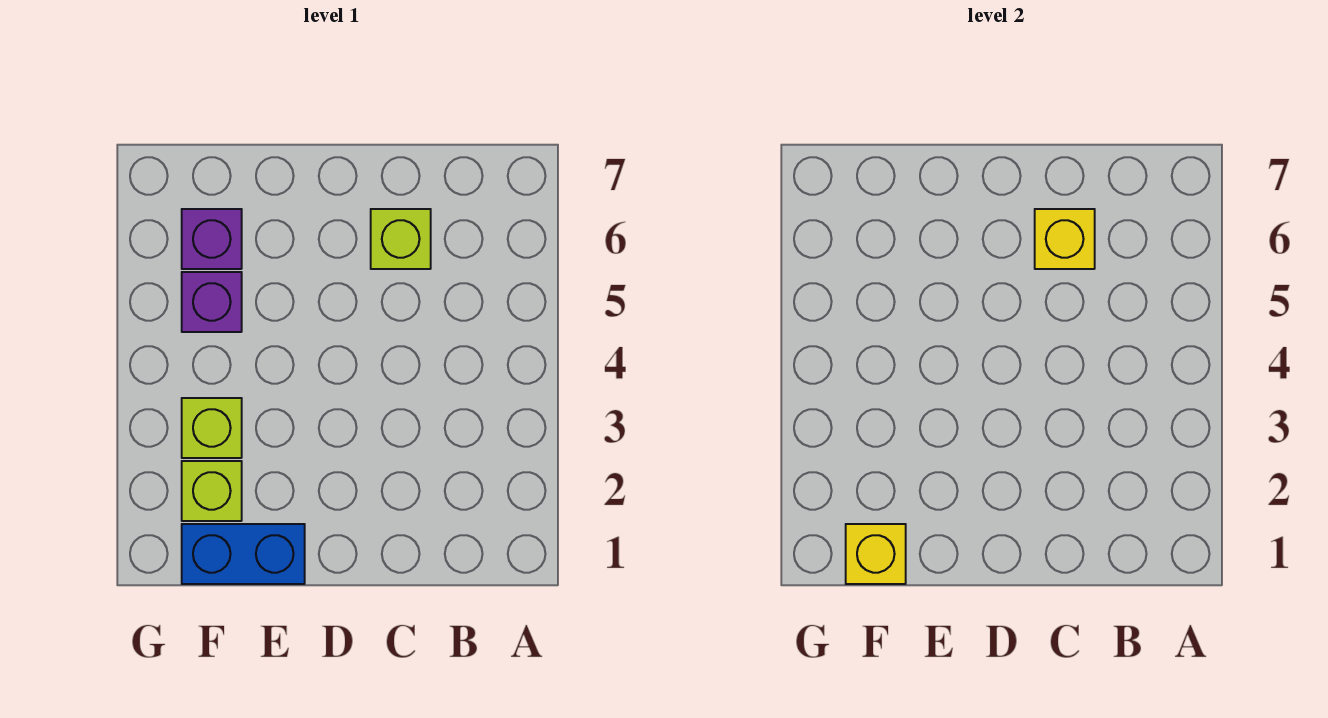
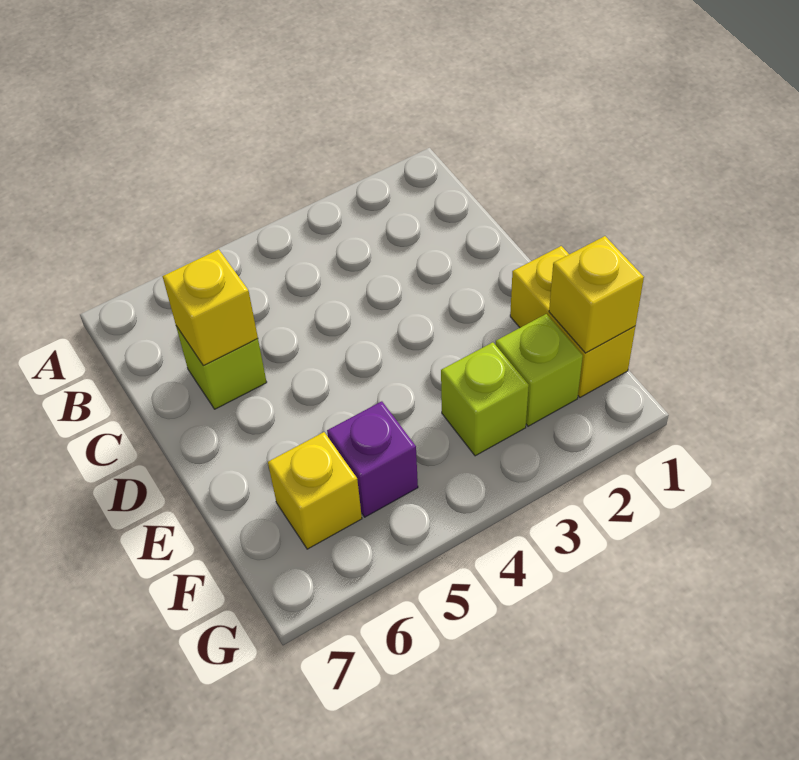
blue 1x2 brick [182,524,305,584] -> yellow 1x2 brick [510,246,635,397]
purple 1x1 brick [182,209,242,269] -> yellow 1x1 brick [268,432,362,549]

